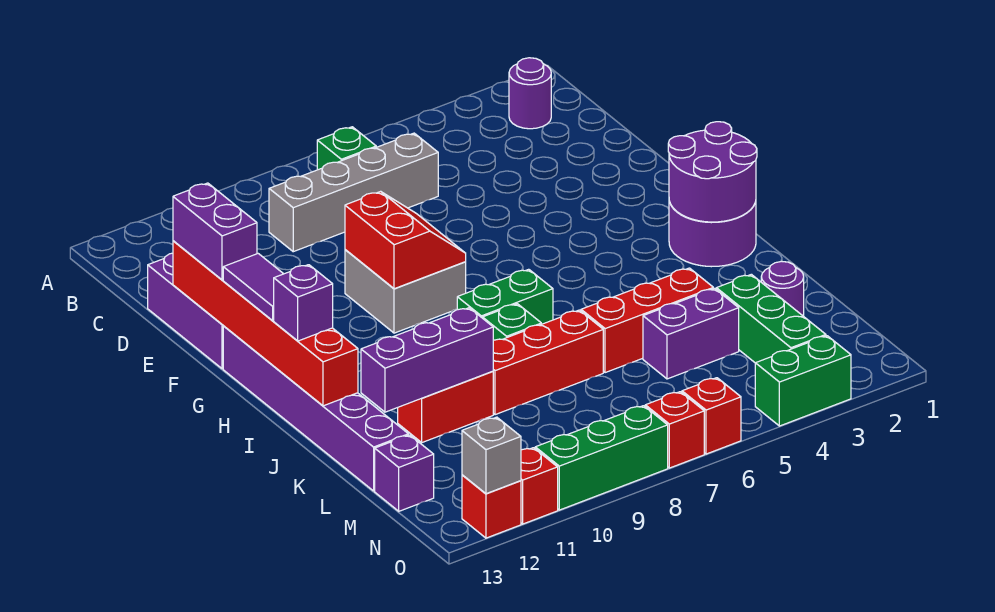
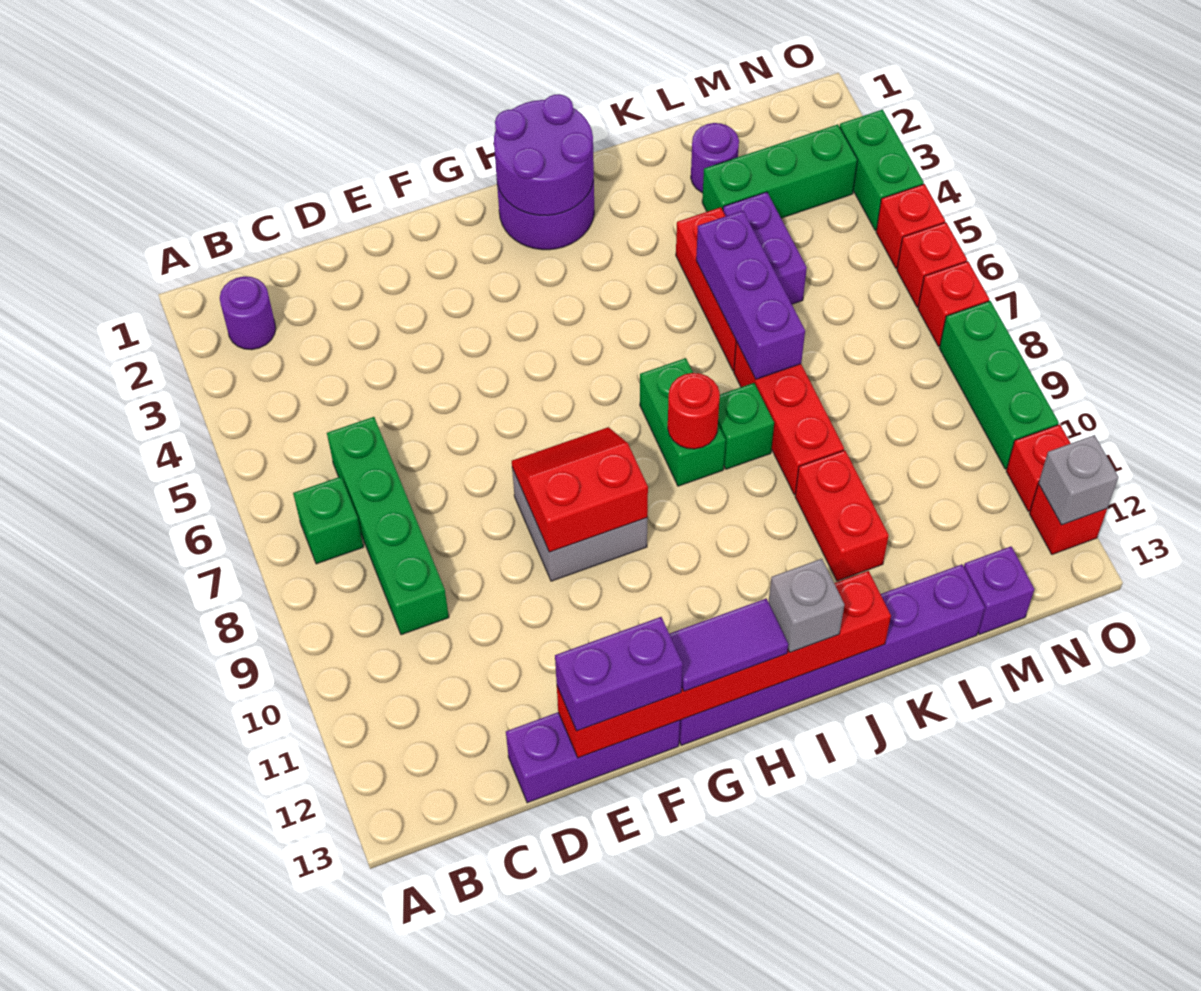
grey 1x4 brick [269,133,438,252] -> green 1x4 brick [327,417,449,635]
none -> red 1x1 round brick [668,373,720,449]
purple 1x1 brick [274,265,333,341] -> grey 1x1 brick [769,559,844,652]
purple 1x3 brick [361,308,493,412] -> purple 1x3 brick moved to [696,211,805,379]
none -> red 1x1 brick [876,184,945,268]

